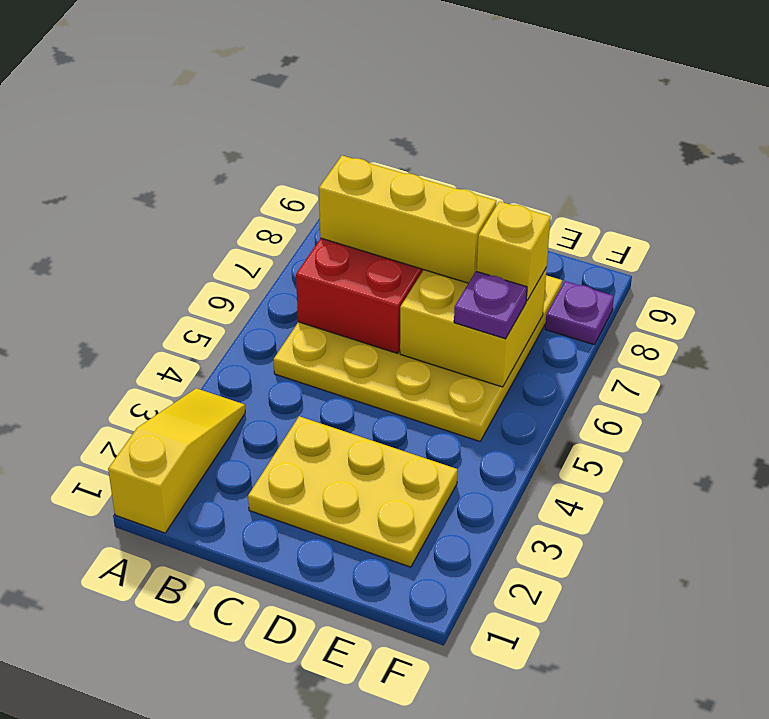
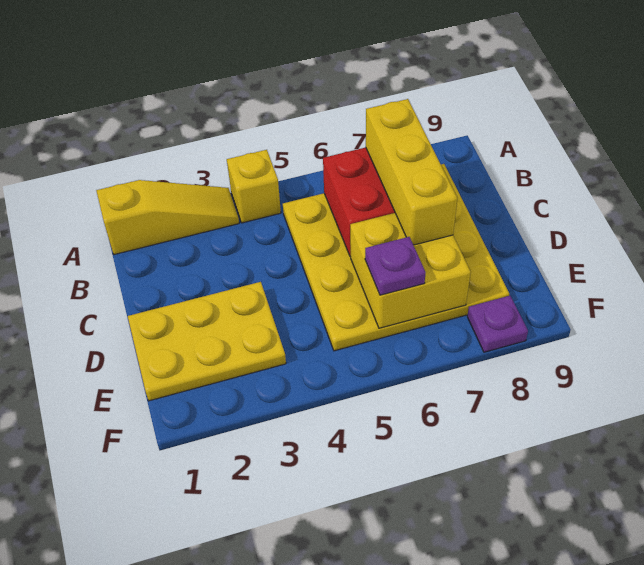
yellow 2x3 plate [248,416,457,567] -> yellow 2x3 plate turned to [128,282,286,401]
yellow 1x1 brick [477,201,551,301] -> yellow 1x1 brick moved to [227,150,281,223]

